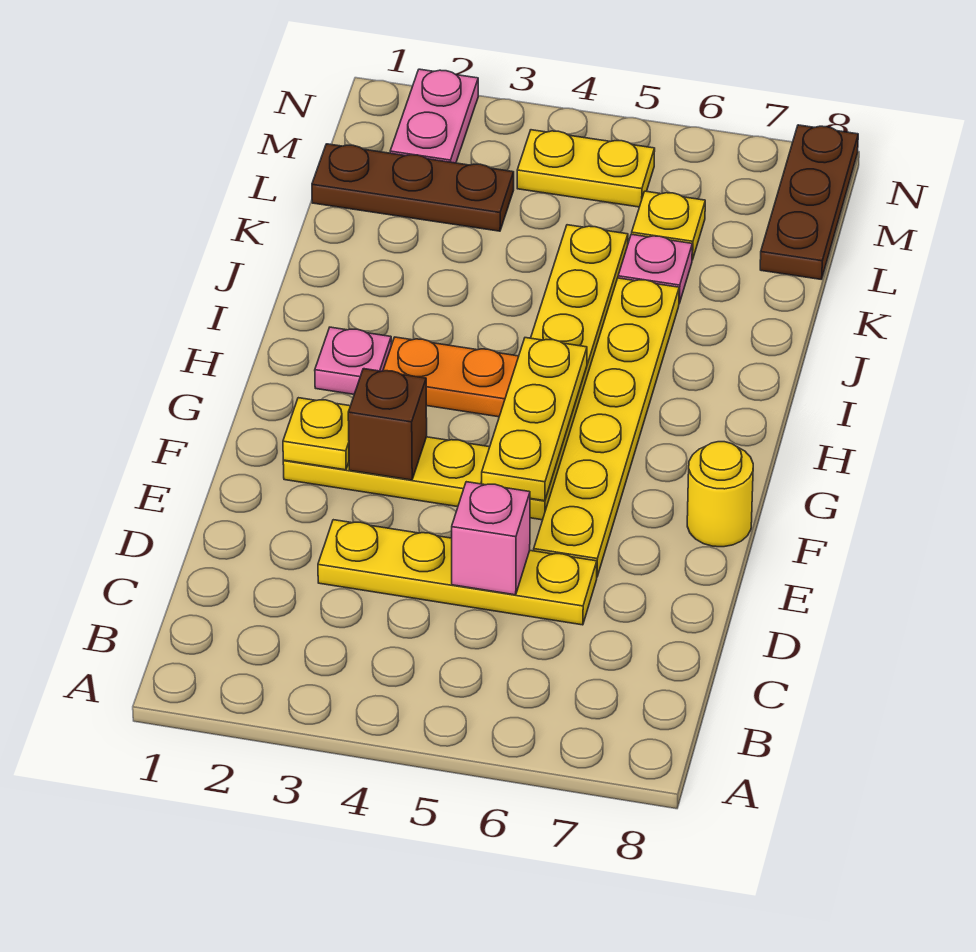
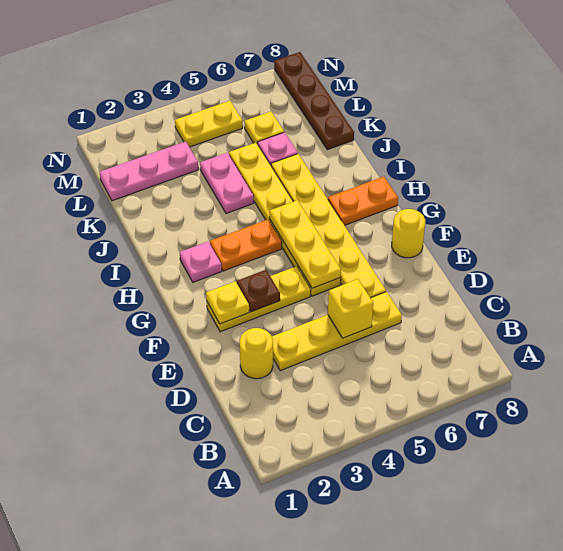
none -> yellow 1x1 round brick [240,328,273,379]
pink 1x1 brick [452,482,530,595] -> yellow 1x1 brick [328,279,373,338]
brown 1x1 brick [348,369,427,480] -> brown 1x1 plate [237,270,280,312]
none -> orange 1x2 plate [328,177,398,225]
brown 1x3 plate [312,144,514,231] -> pink 1x3 plate [100,141,199,201]
brown 1x3 plate [760,125,858,279] -> brown 1x4 plate [274,52,354,150]
pink 1x2 plate [390,69,478,163] -> pink 1x2 plate moved to [200,153,254,213]

